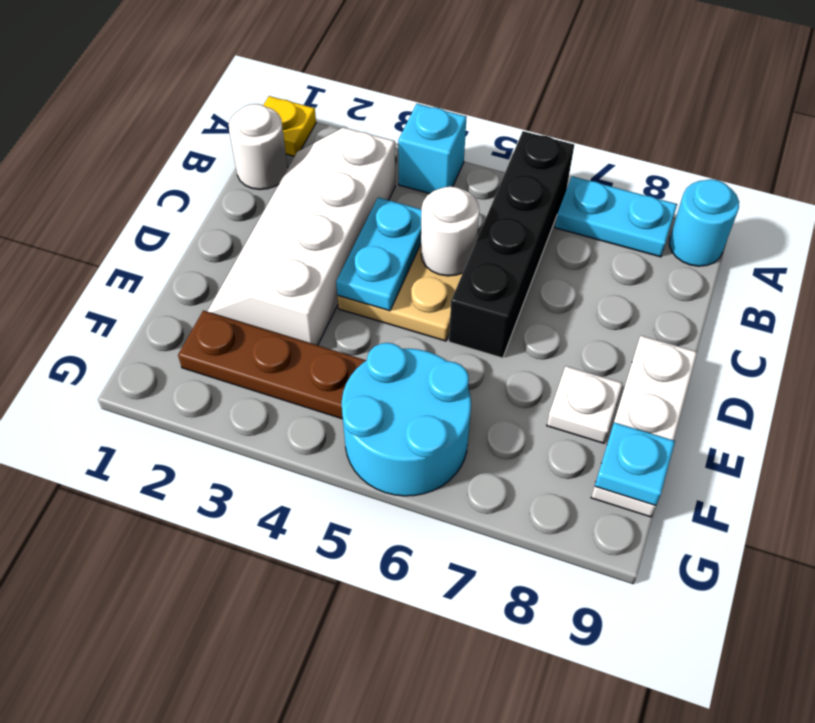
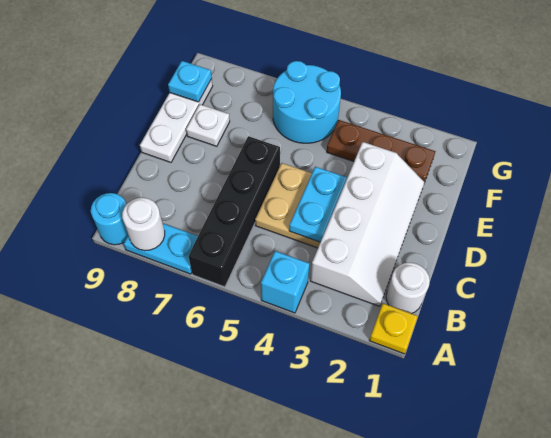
white 1x1 round brick [421,186,480,276] -> white 1x1 round brick moved to [122,198,165,251]

